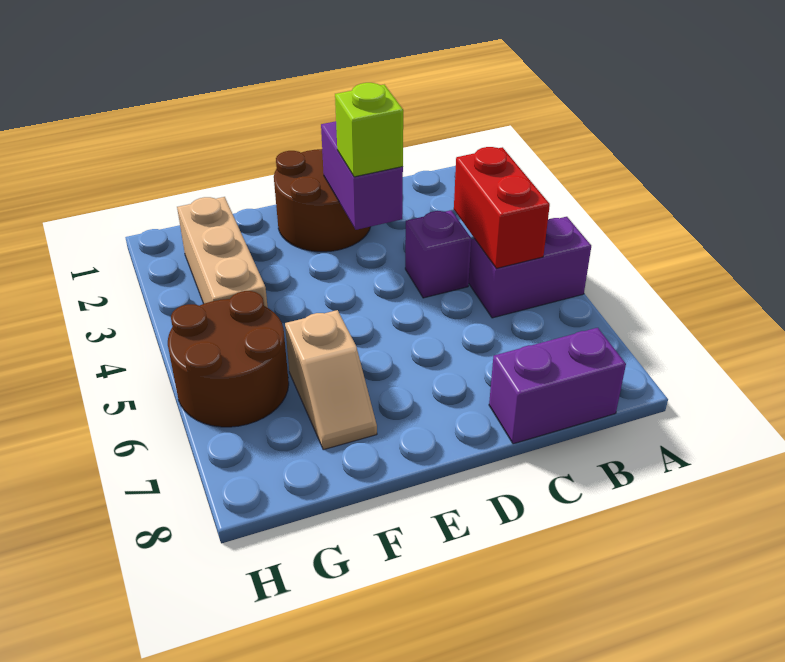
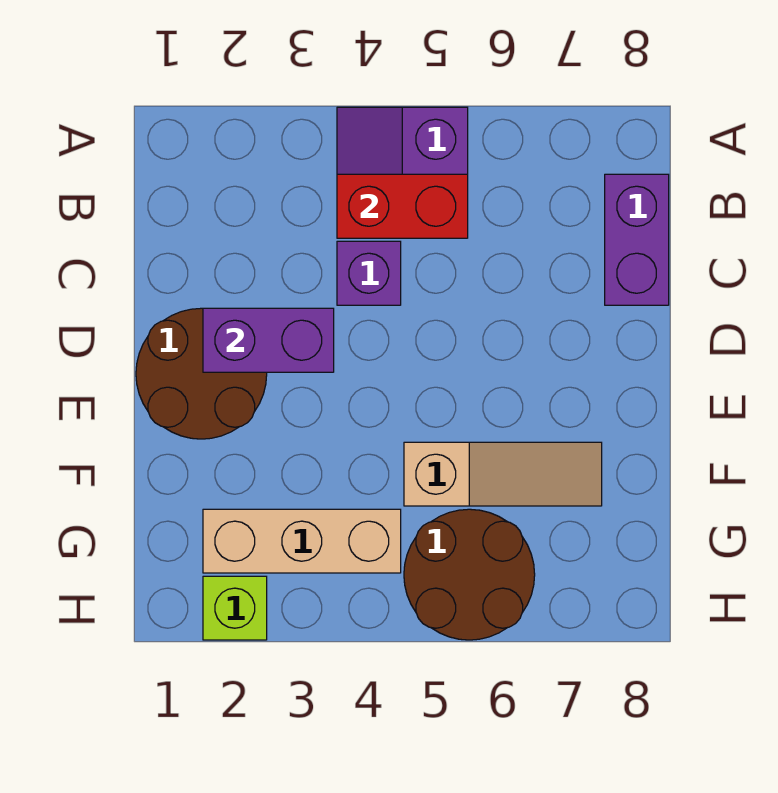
lime 1x1 brick [335,83,403,177] -> lime 1x1 brick moved to [203,576,267,640]
tan 1x2 slope [285,310,377,450] -> tan 1x3 slope [404,442,602,506]

